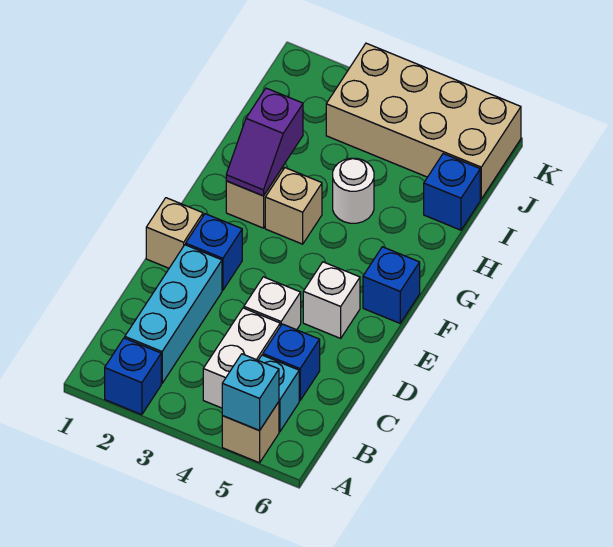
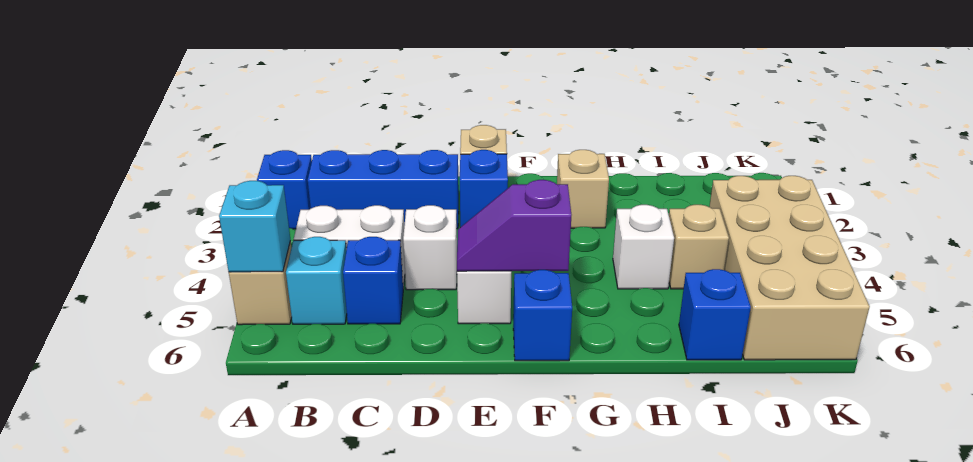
cyan 1x3 brick [125,245,222,383] -> blue 1x3 brick [308,150,459,229]
purple 1x2 slope [226,88,303,196] -> purple 1x2 slope moved to [457,180,571,271]
tan 1x1 brick [265,168,322,244] -> tan 1x1 brick moved to [669,205,729,289]
white 1x1 round brick [333,158,374,223] -> white 1x1 brick [613,205,674,289]

